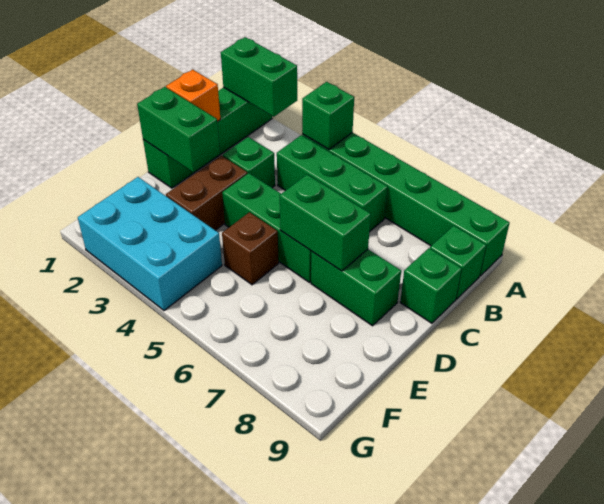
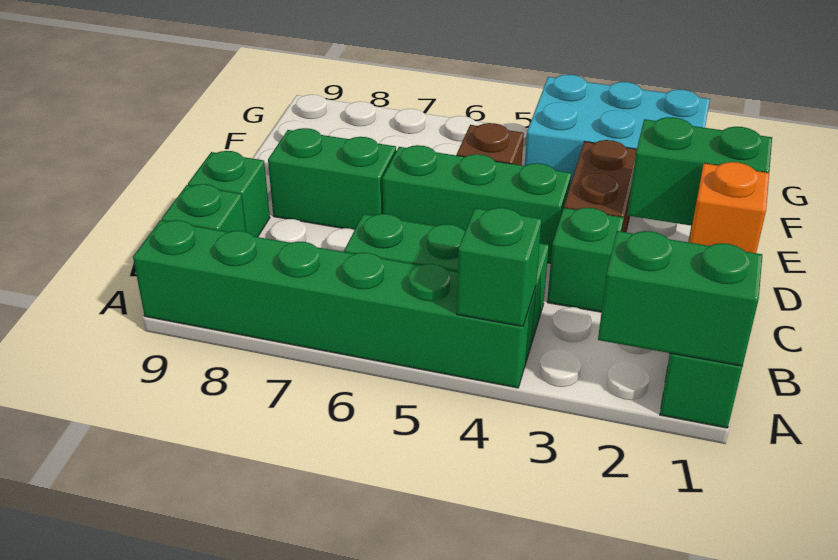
green 1x2 brick [280,175,371,271] -> none

